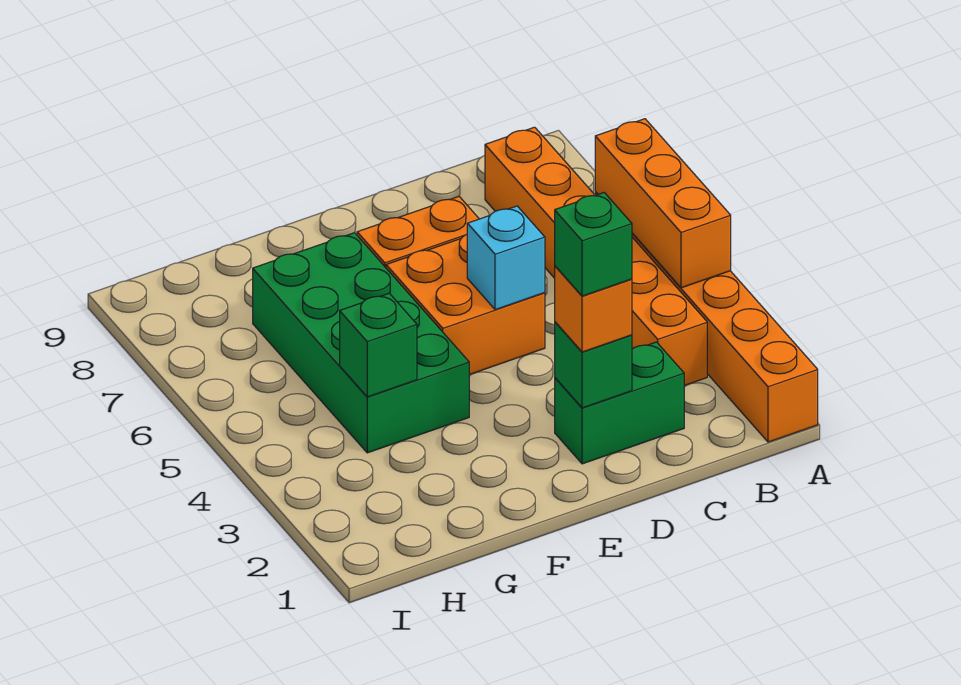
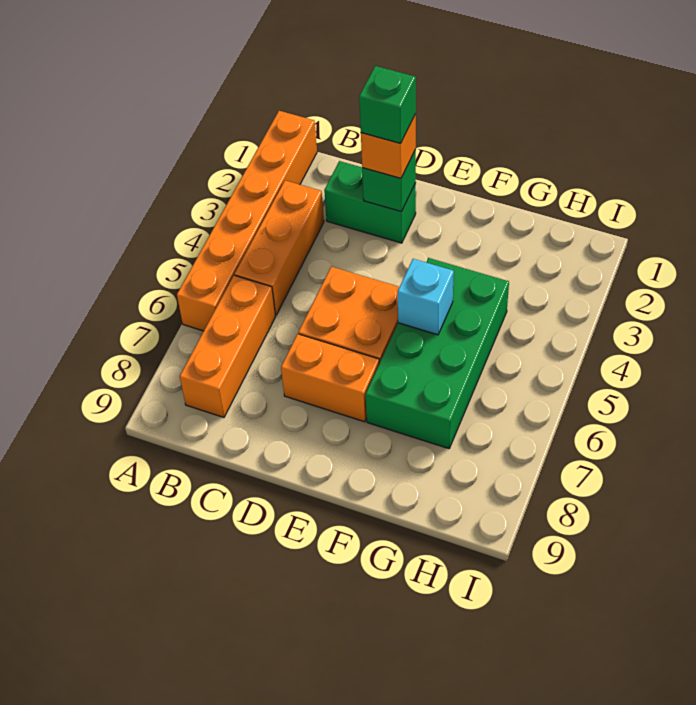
orange 1x3 brick [595,119,731,288] -> none
cyan 1x1 brick [467,206,545,310] -> cyan 1x1 brick moved to [398,259,454,335]
green 1x1 brick [340,293,417,397] -> none

